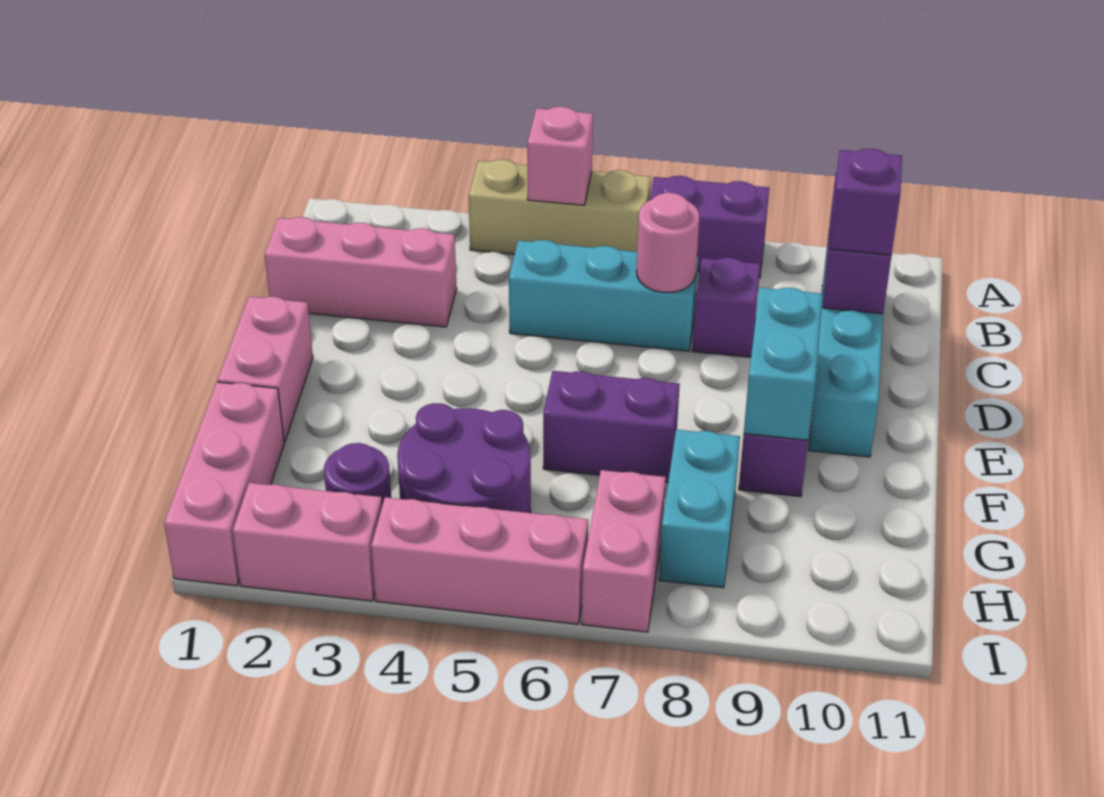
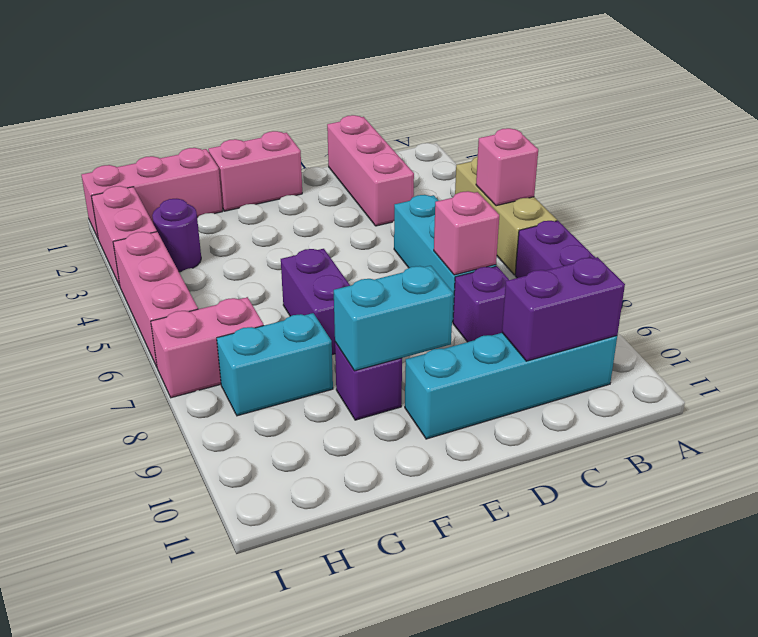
pink 1x1 round brick [637,193,699,292] -> pink 1x1 brick [434,191,499,275]
purple 1x1 brick [829,149,902,255] -> none
purple 2x2 round brick [397,403,531,513] -> none

